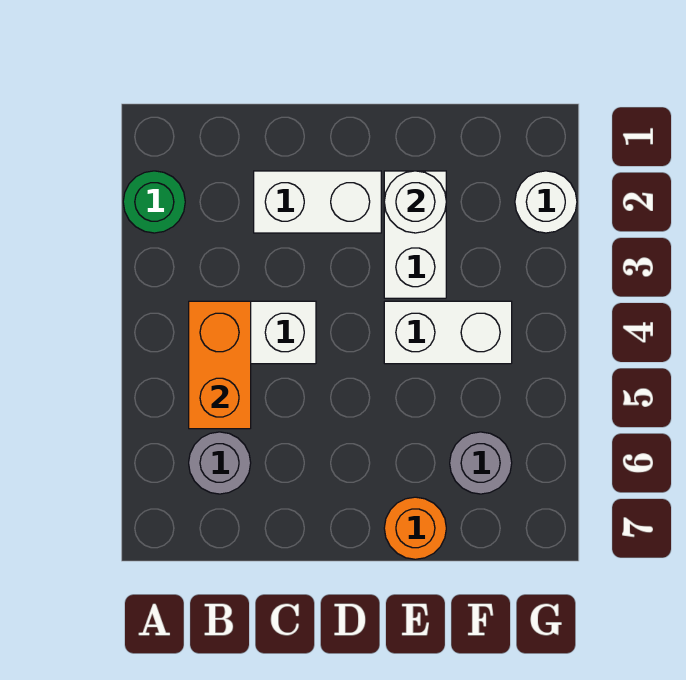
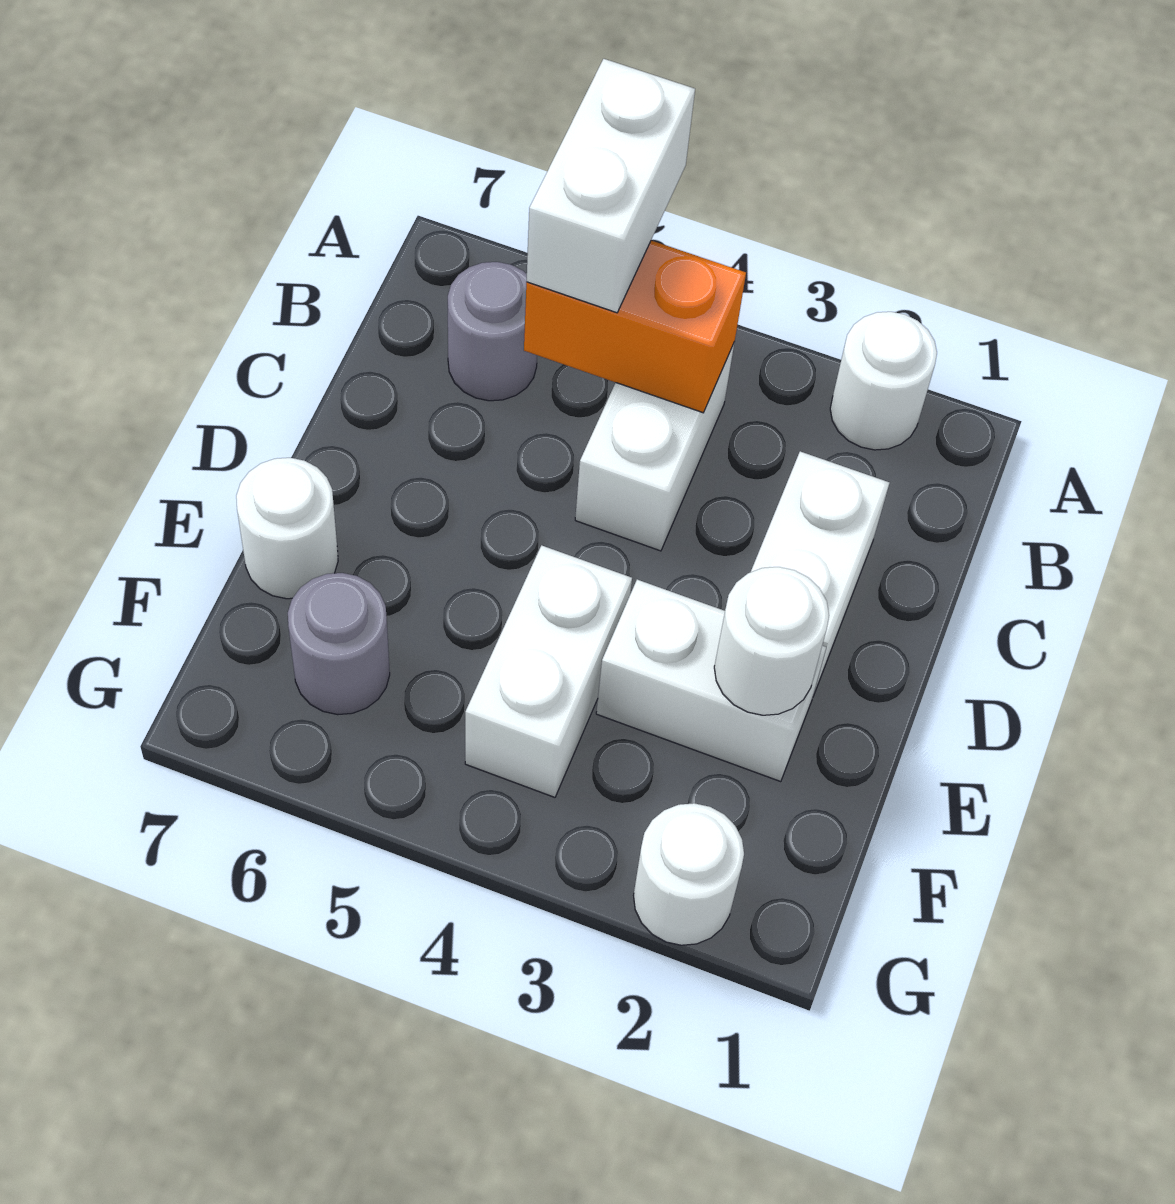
green 1x1 round brick [123,171,185,233] -> white 1x1 round brick [830,312,937,450]
none -> white 1x2 brick [527,59,695,313]
orange 1x1 round brick [384,497,446,559] -> white 1x1 round brick [236,458,338,599]

